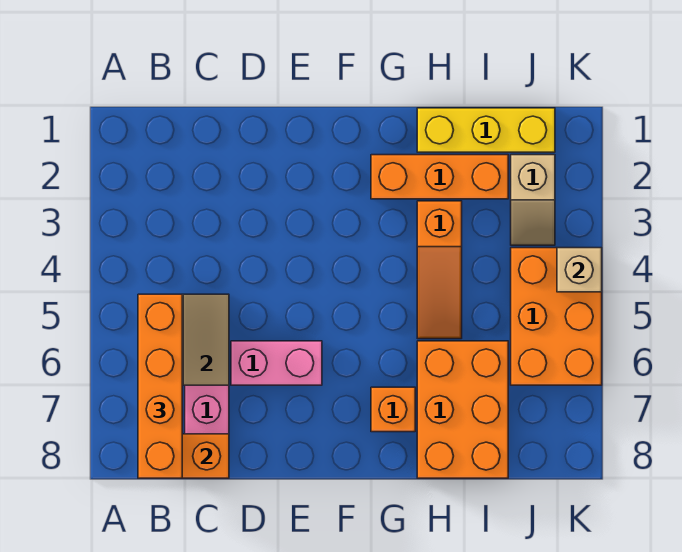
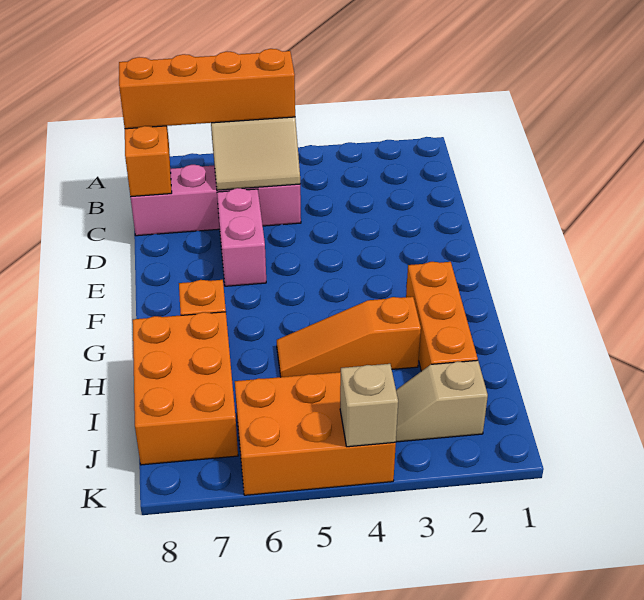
yellow 1x3 brick [417,108,555,152] -> none
orange 2x3 brick [417,341,508,478] -> orange 2x3 brick turned to [133,312,238,465]

